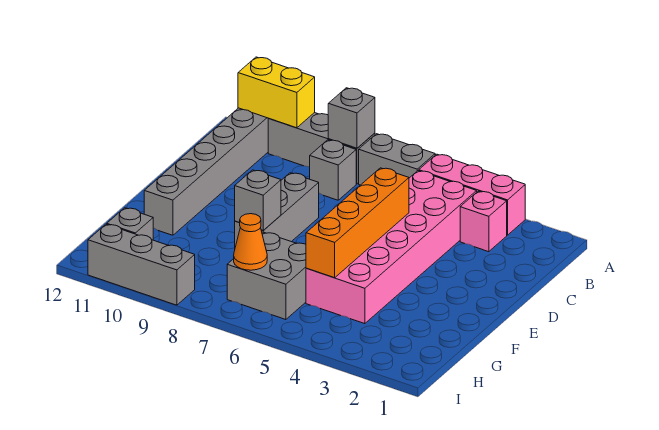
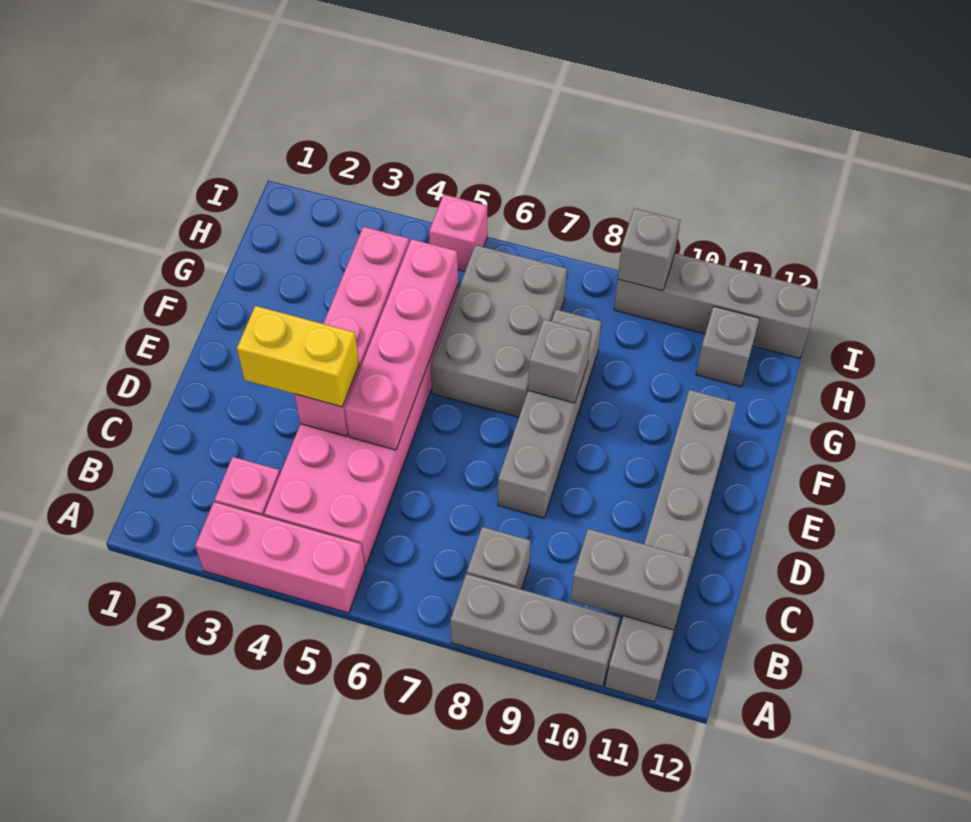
grey 1x2 brick [359,134,435,185] -> grey 1x2 brick moved to [571,529,693,630]
grey 1x1 brick [328,88,375,148] -> grey 1x1 brick moved to [618,208,680,291]
yellow 1x2 brick [238,57,315,128] -> yellow 1x2 brick moved to [237,306,359,407]
none -> pink 1x4 brick [295,227,409,436]
orange 1x4 brick [306,168,409,278] -> pink 1x4 brick [345,239,458,450]
grey 1x3 brick [235,173,319,247] -> grey 1x4 brick [498,309,601,518]
grey 2x2 brick [227,233,306,320] -> grey 2x3 brick [431,245,567,417]
orange 1x1 cone [234,214,267,270] -> none
none -> pink 1x1 brick [429,195,487,271]
grey 1x3 brick [88,224,195,305] -> grey 1x4 brick [614,253,819,358]

